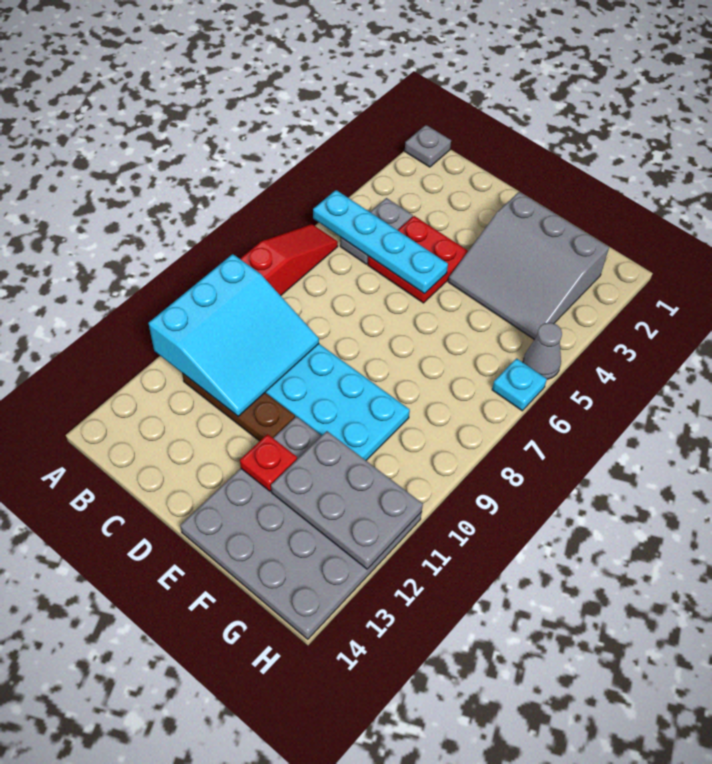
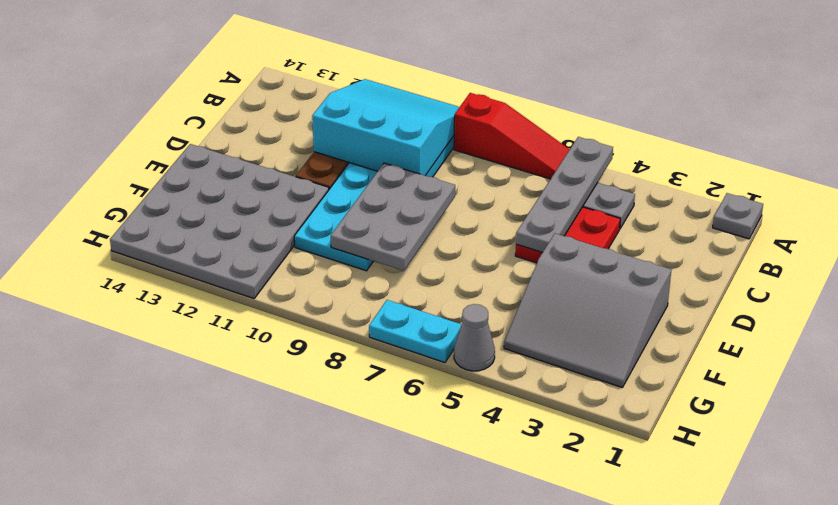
cyan 1x4 plate [313,190,448,294] -> grey 1x4 plate [516,137,613,252]
cyan 3x3 slope [148,254,319,416] -> cyan 3x3 slope turned to [312,79,459,176]
grey 3x3 slope [448,192,609,339] -> grey 3x3 slope turned to [504,233,671,388]
red 1x1 plate [240,434,297,491] -> none
grey 2x3 plate [271,431,423,569] -> grey 2x3 plate moved to [331,163,455,271]
cyan 1x1 plate [492,358,547,411] -> cyan 1x2 plate [369,300,462,363]

